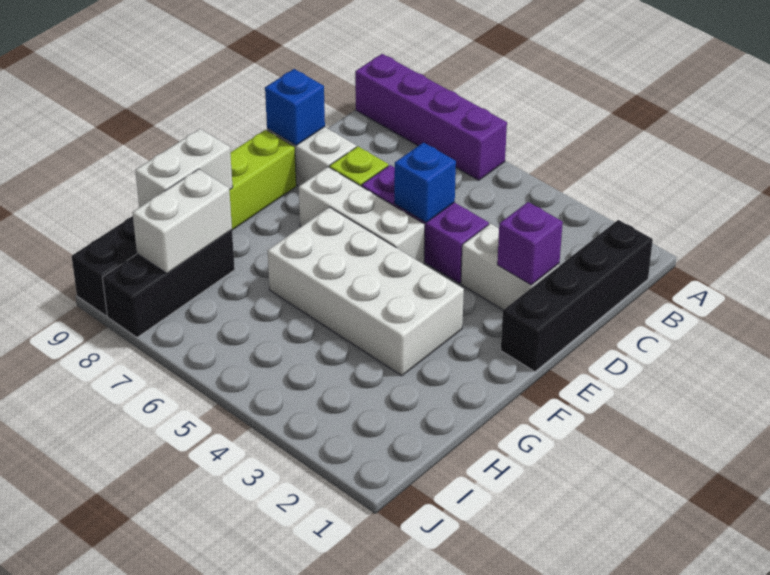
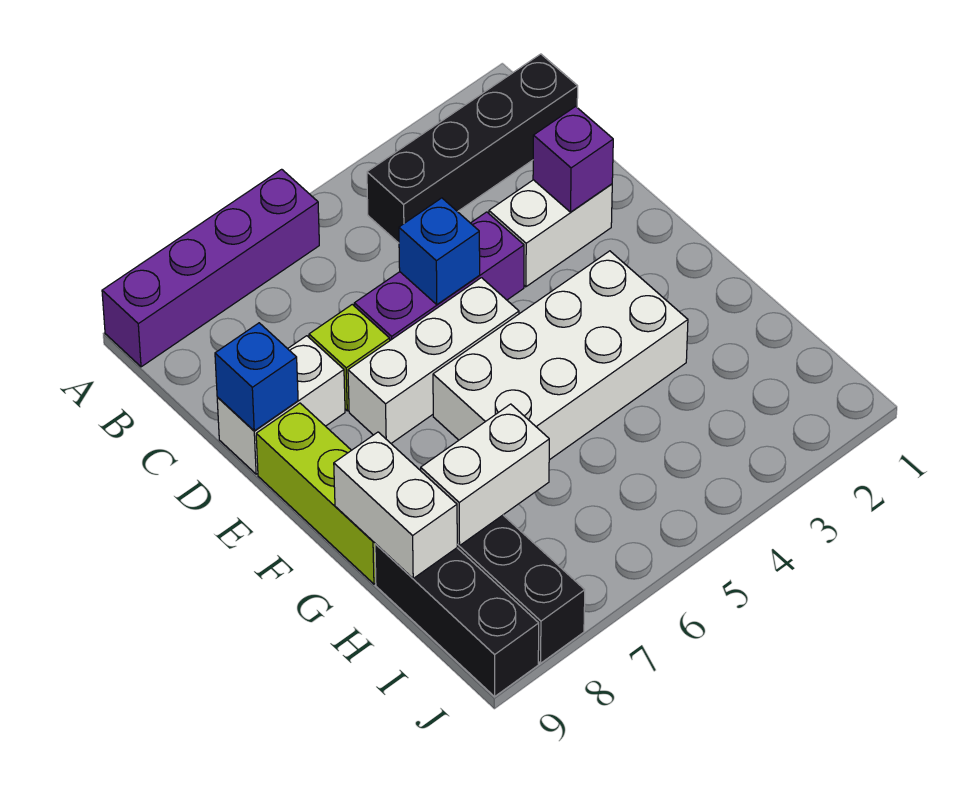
black 1x4 brick [501,220,653,372] -> black 1x4 brick turned to [367,54,578,243]
white 1x2 brick [132,169,232,273] -> white 1x2 brick turned to [421,404,549,546]

